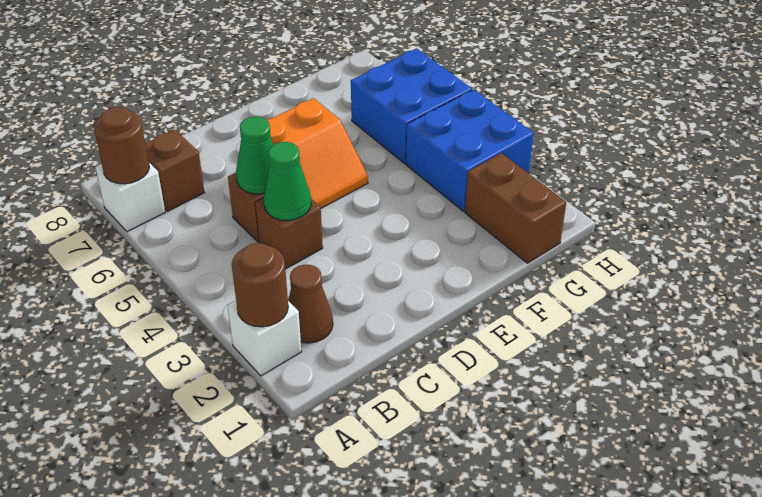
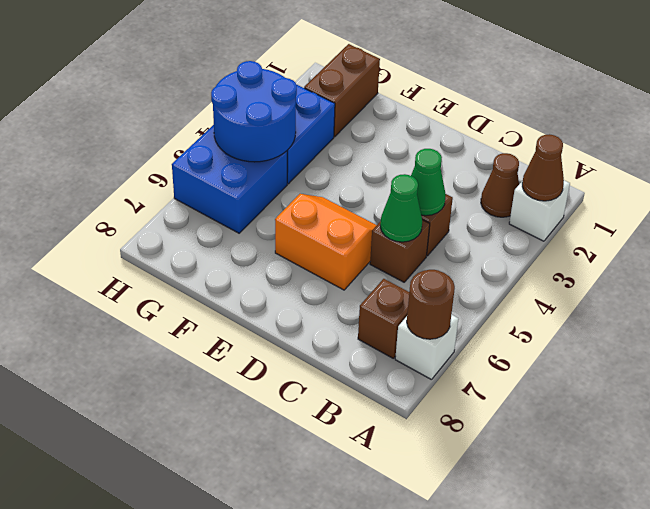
brown 1x1 round brick [232,243,288,327] -> brown 1x1 cone [522,134,564,201]
none -> blue 2x2 round brick [211,61,297,162]

